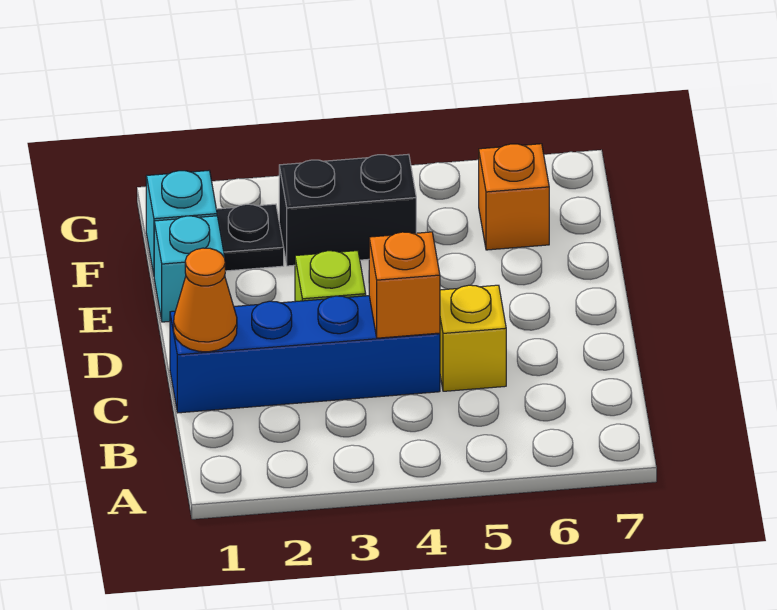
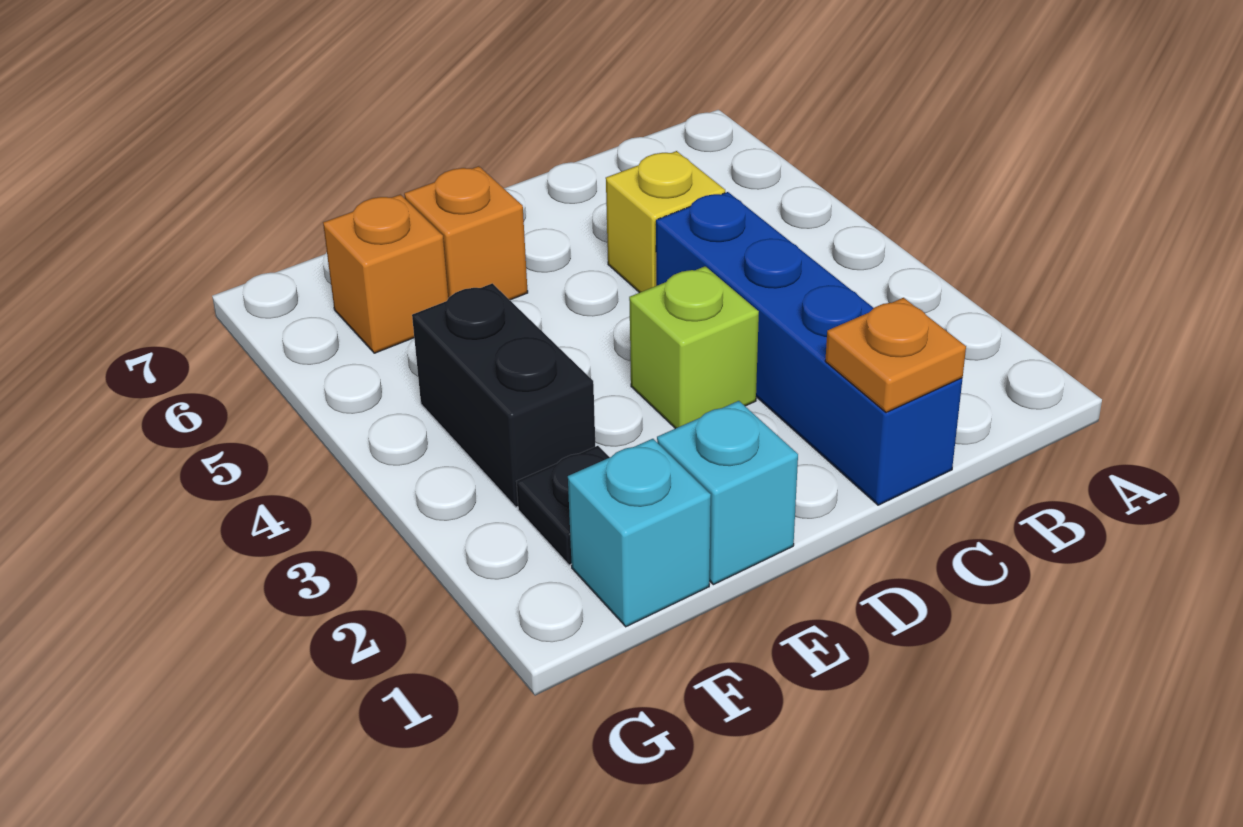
orange 1x1 cone [174,248,237,352] -> orange 1x1 plate [825,298,966,413]
orange 1x1 brick [369,232,440,338] -> orange 1x1 brick moved to [404,166,528,300]

